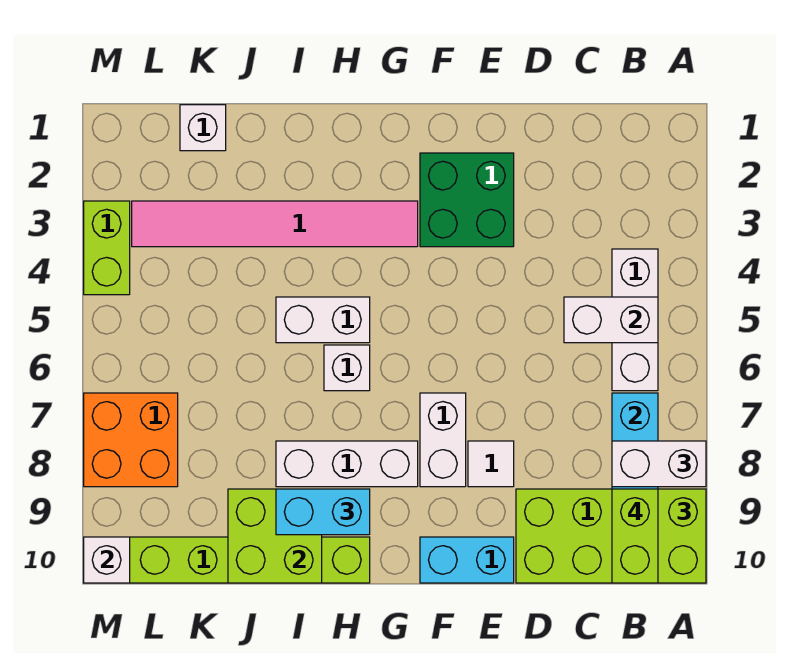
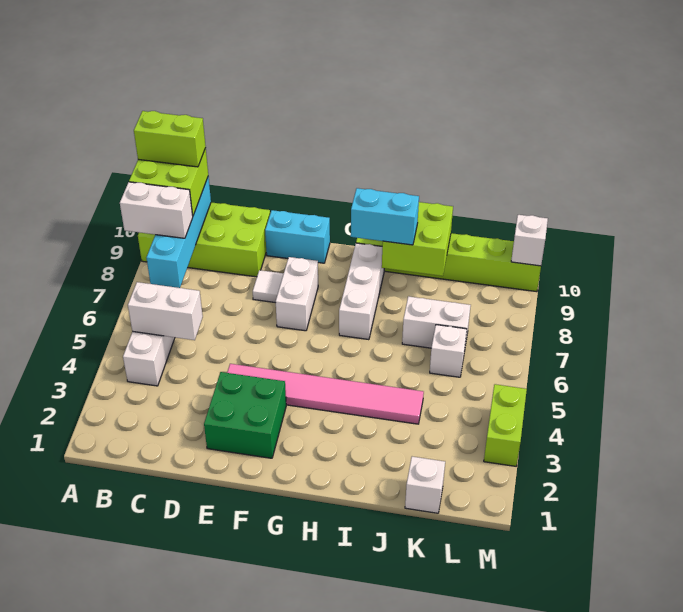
lime 1x2 brick [612,489,658,583] -> lime 1x2 brick turned to [134,111,206,167]
pink 1x6 tile [132,201,418,247] -> pink 1x6 tile moved to [227,364,424,424]
white 1x3 brick [276,441,418,487] -> white 1x3 brick turned to [339,243,384,340]
white 1x2 brick [276,297,370,343] -> white 1x2 brick moved to [402,296,471,348]
white 1x1 brick [324,345,370,391] -> white 1x1 brick moved to [430,325,467,377]
orange 2x2 brick [84,393,178,487] -> none

